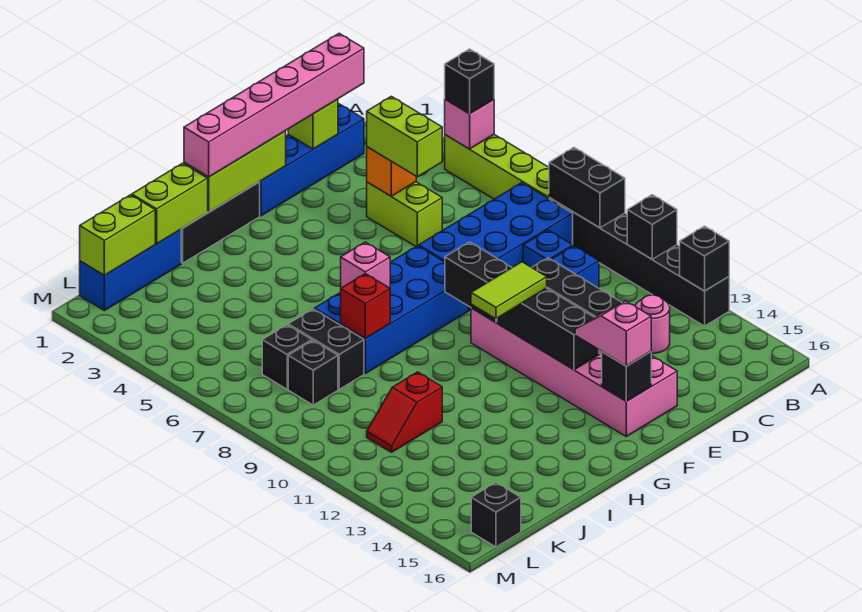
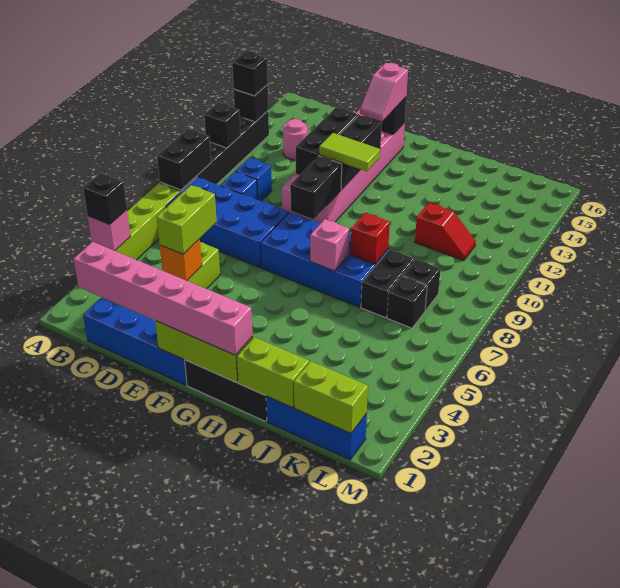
lime 1x1 brick [288,99,338,149] -> none
black 1x1 brick [471,483,521,547] -> black 1x1 brick moved to [232,51,268,96]

